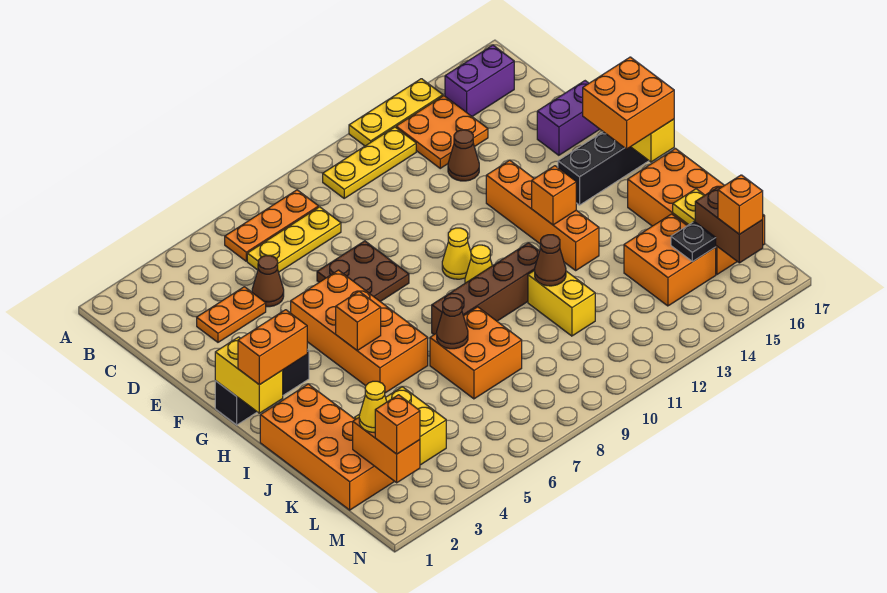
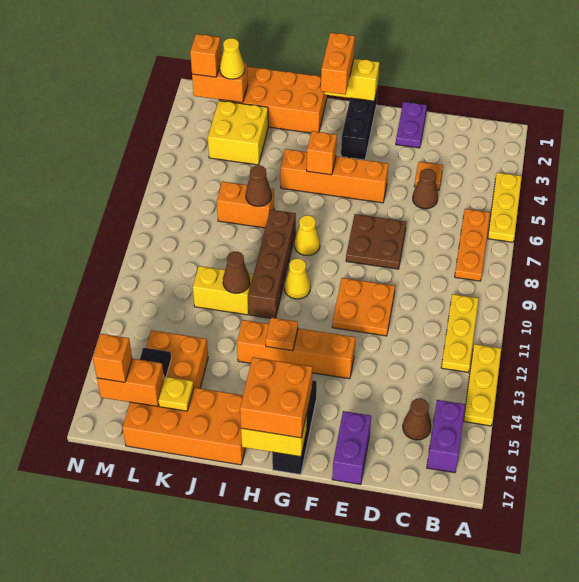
orange 2x2 plate [396,96,488,168] -> orange 2x2 plate moved to [332,278,395,336]
yellow 1x3 plate [247,207,341,272] -> yellow 1x3 plate moved to [488,173,522,242]
orange 1x2 plate [197,287,266,342] -> orange 1x1 plate [414,162,443,190]
brown 1x1 cone [448,130,479,181] -> brown 1x1 cone moved to [403,398,431,440]
none -> purple 1x2 plate [396,102,427,148]
orange 2x4 brick [291,270,428,393] -> orange 1x4 brick [280,149,389,203]
yellow 1x1 cone [442,228,471,279] -> yellow 1x1 cone moved to [294,215,320,256]
orange 1x1 brick [532,166,576,225] -> orange 1x1 plate [265,318,298,351]
orange 2x2 brick [430,307,522,399] -> orange 1x2 brick [217,181,274,228]
brown 1x2 brick [695,187,763,263] -> orange 1x2 brick [97,359,164,407]

